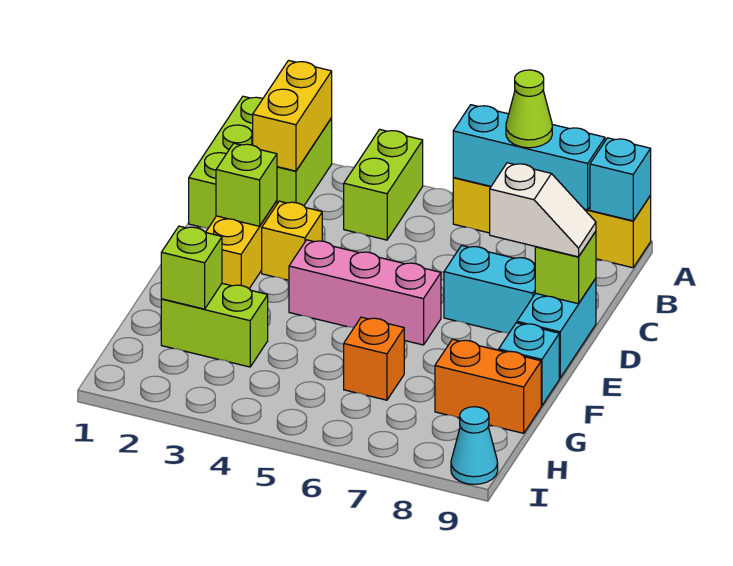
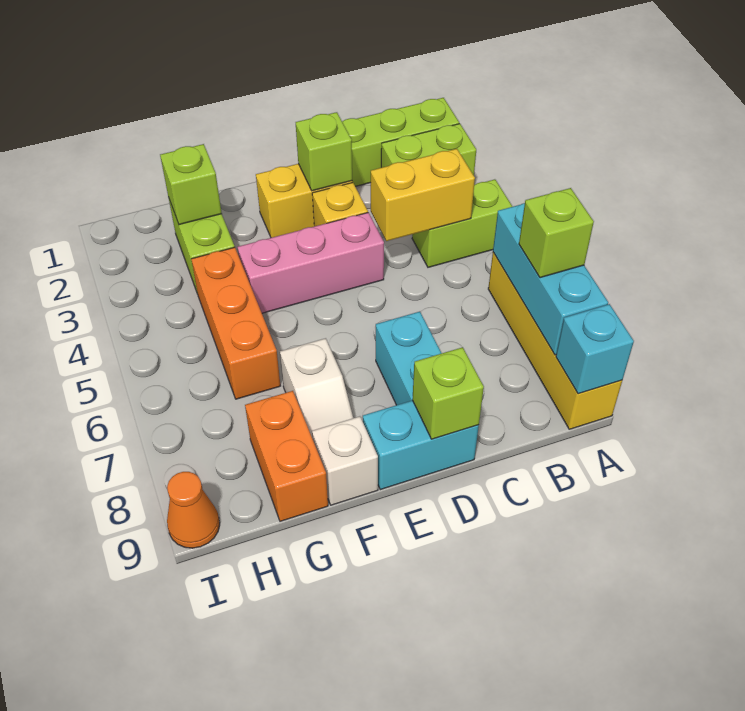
yellow 1x2 brick [253,61,332,171] -> yellow 1x2 brick moved to [371,149,475,241]
lime 1x1 cone [506,70,552,148] -> lime 1x1 brick [519,188,594,278]
white 1x2 slope [490,163,596,257] -> white 1x2 slope moved to [280,338,353,439]
pink 1x3 brick [289,240,441,345] -> pink 1x3 brick turned to [237,212,384,313]
cyan 1x1 brick [499,323,559,406] -> white 1x1 brick [312,416,378,505]
orange 1x1 brick [344,317,404,400] -> orange 1x3 brick [191,247,281,399]
cyan 1x1 cone [451,407,498,484] -> orange 1x1 cone [167,472,220,548]

